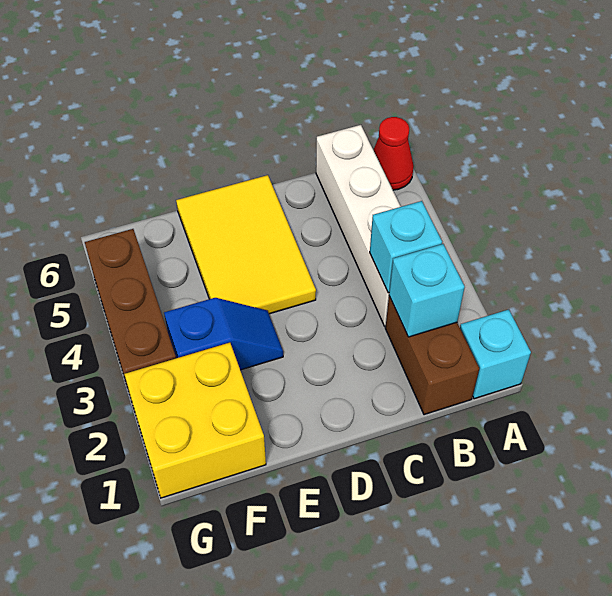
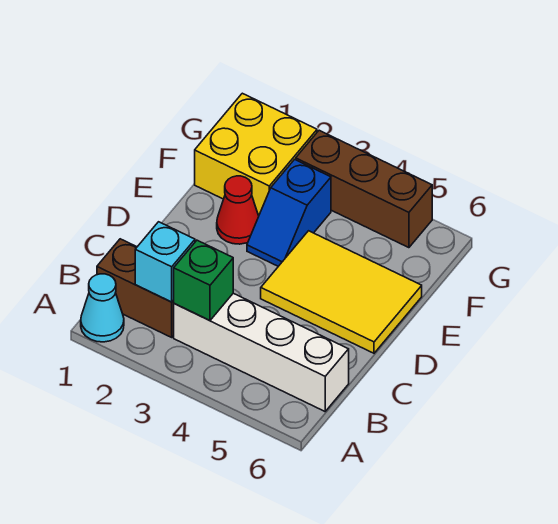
cyan 1x1 brick [460,310,531,399] -> cyan 1x1 cone [81,274,124,342]
red 1x1 cone [374,117,414,190] -> red 1x1 cone moved to [217,176,259,244]
cyan 1x1 brick [370,201,442,293] -> green 1x1 brick [173,240,233,321]

